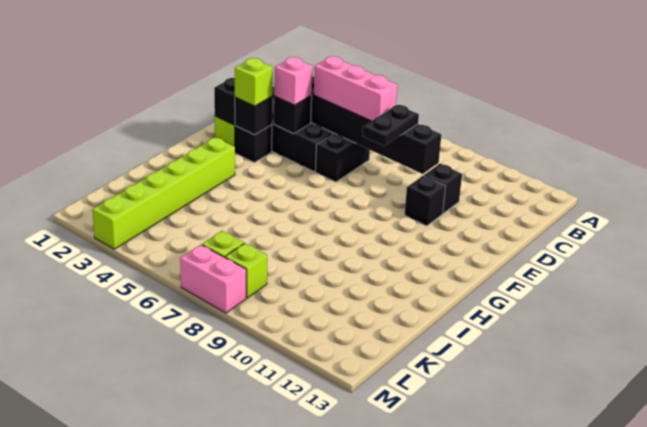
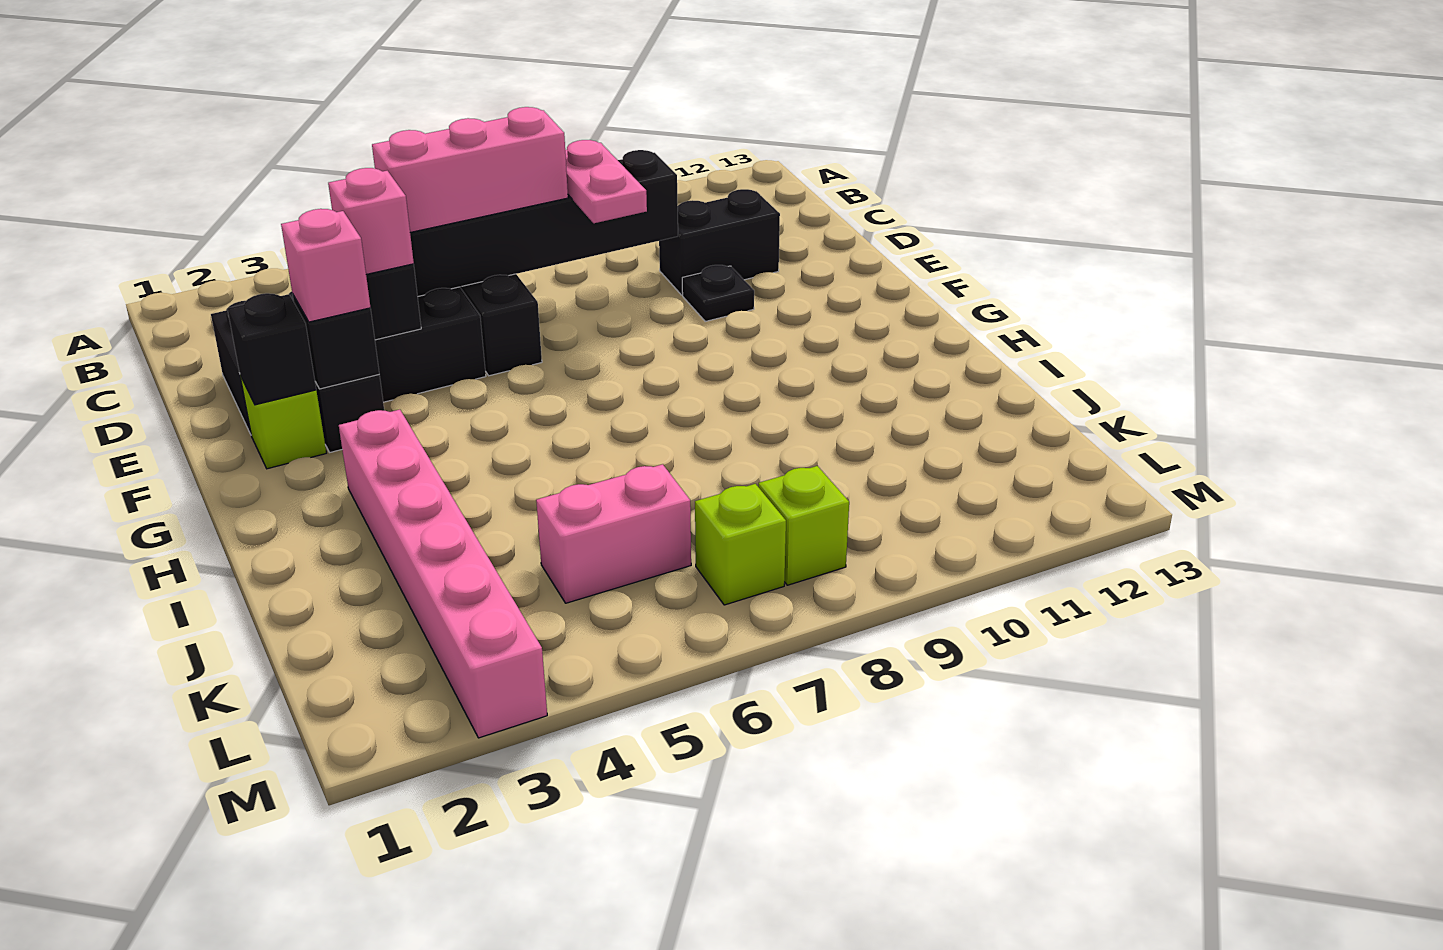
black 1x2 plate [362,105,419,146] -> pink 1x2 plate [565,140,647,223]
black 1x1 brick [424,164,462,213] -> black 1x2 brick [659,189,780,295]
black 1x1 brick [405,176,446,226] -> black 1x1 plate [682,265,754,321]
lime 1x1 brick [235,58,273,106] -> pink 1x1 brick [281,209,371,322]
lime 1x6 brick [92,137,235,249] -> pink 1x6 brick [339,410,547,738]
pink 1x2 brick [180,245,246,313] -> pink 1x2 brick moved to [536,464,691,603]

